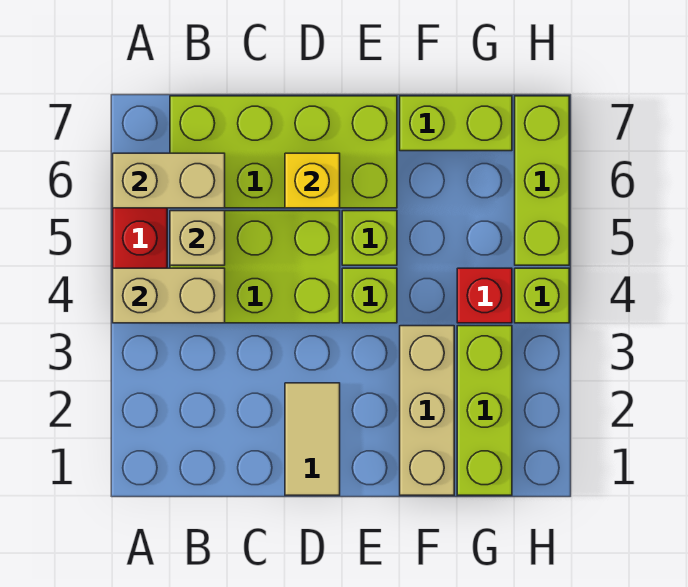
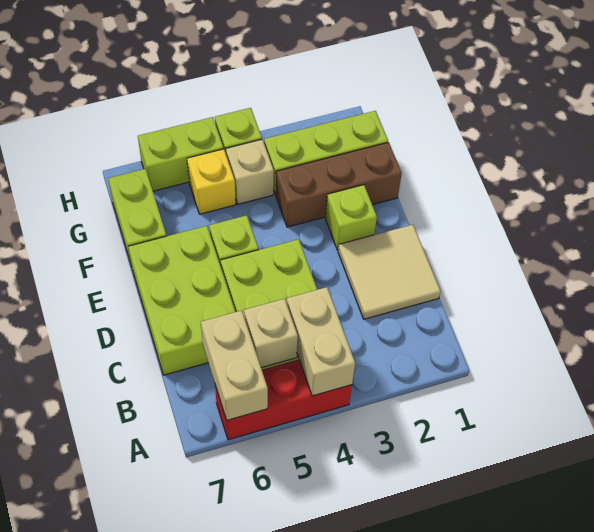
lime 2x4 brick [170,96,397,208] -> lime 2x3 brick [128,226,235,375]
tan 1x2 tile [285,383,340,495] -> tan 2x2 tile [338,225,441,319]
yellow 1x1 brick [285,153,340,208] -> yellow 1x1 brick moved to [187,149,236,214]
lime 1x1 brick [342,268,397,323] -> lime 1x1 brick moved to [325,185,377,250]
tan 1x3 brick [400,326,454,495] -> brown 1x3 brick [275,142,402,227]
red 1x1 brick [457,268,512,323] -> tan 1x1 brick [226,139,274,204]
lime 1x3 brick [515,96,569,265] -> lime 1x2 brick [138,117,223,191]

